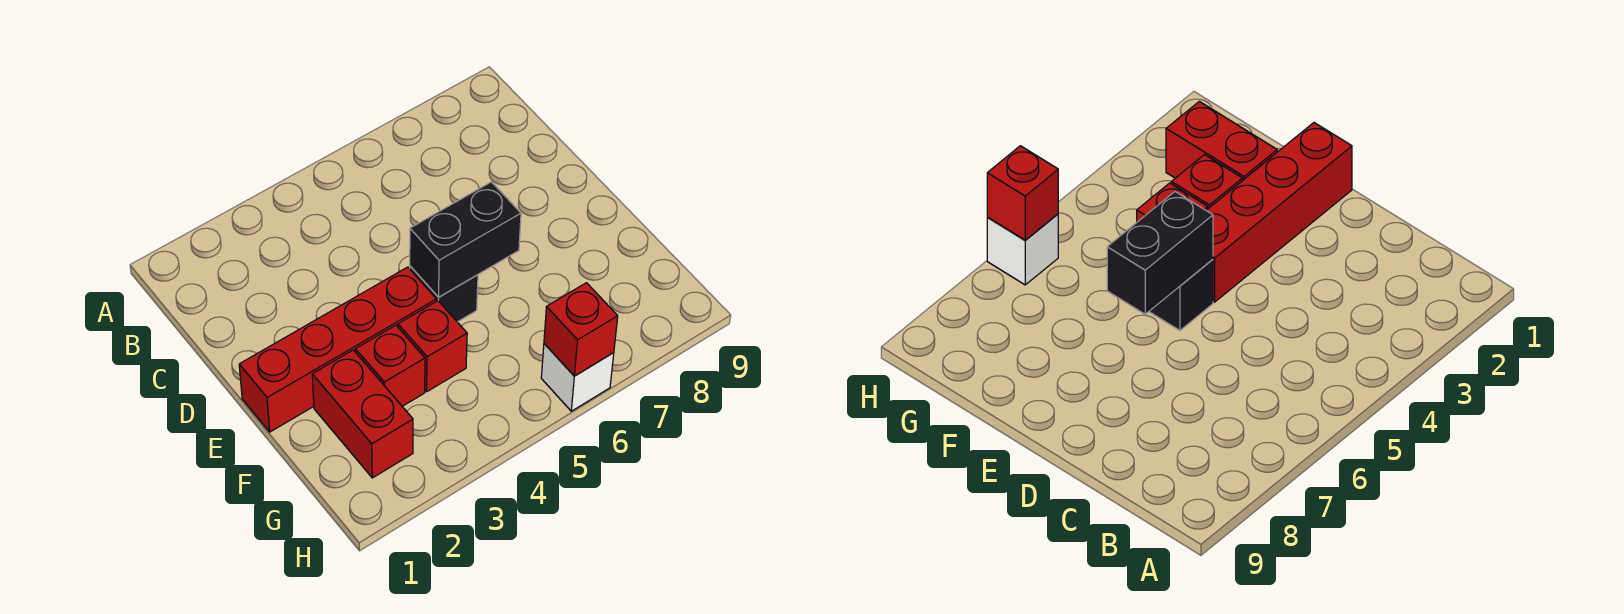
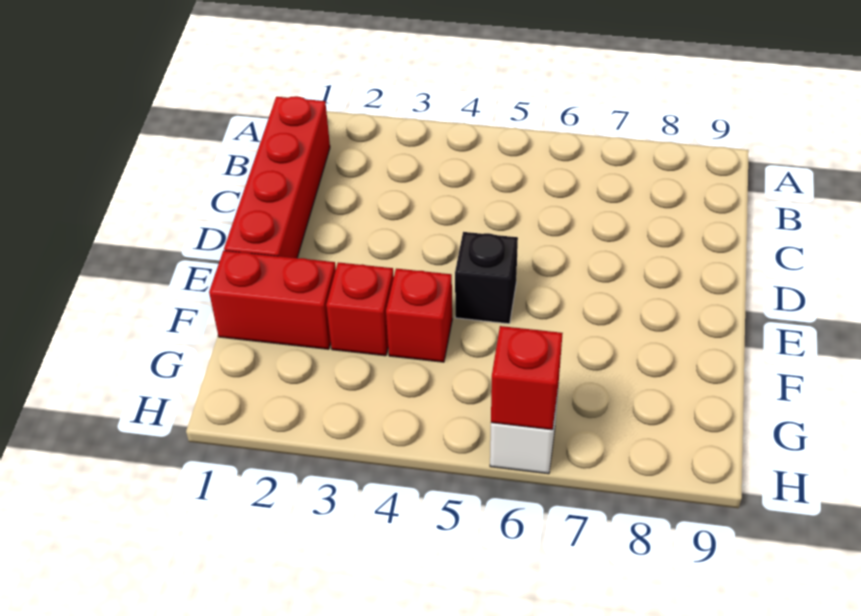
red 1x4 brick [239,267,437,432] -> red 1x4 brick turned to [224,96,330,258]
black 1x2 brick [410,182,521,297] -> none
red 1x2 brick [312,350,413,478] -> red 1x2 brick turned to [209,251,336,349]

